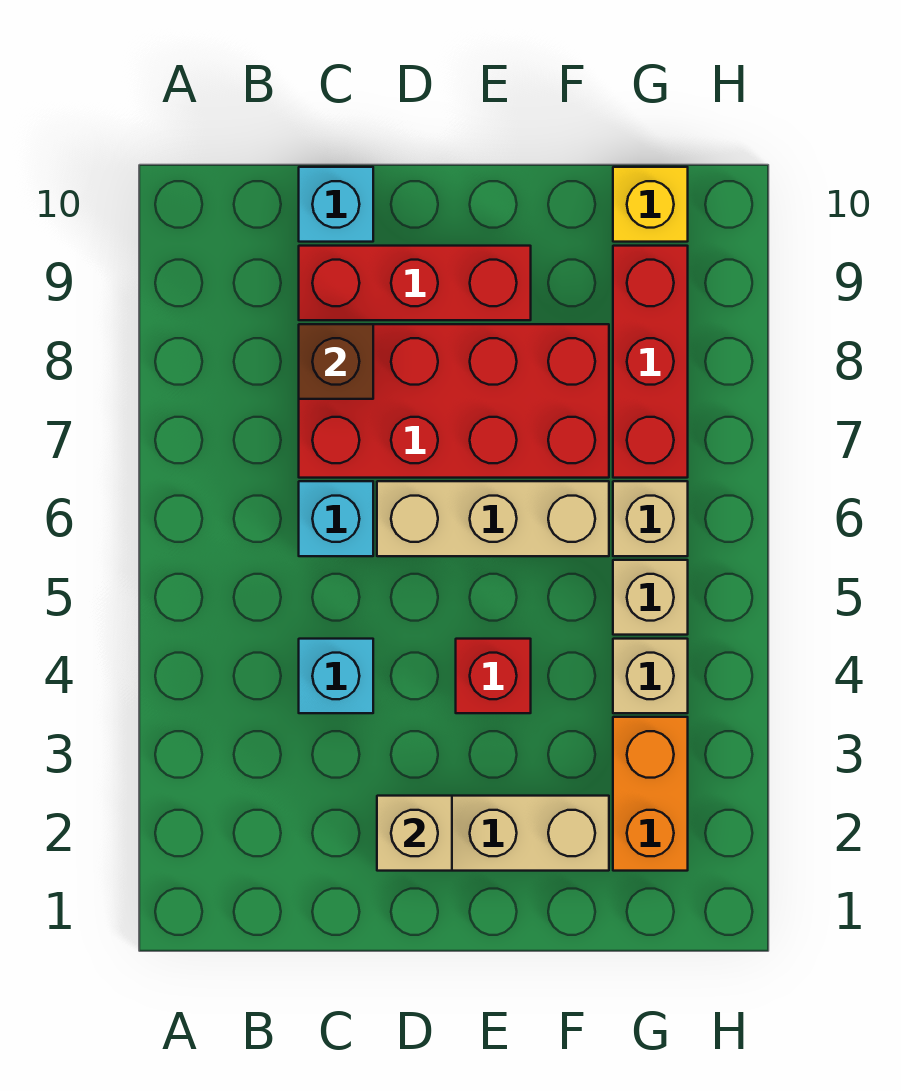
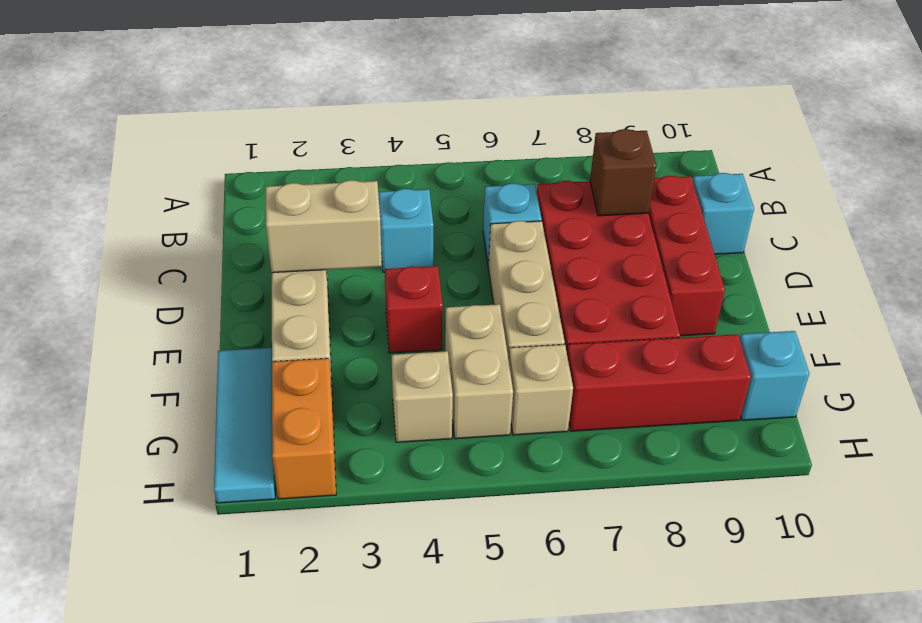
tan 1x1 brick [377,796,452,871] -> tan 1x2 brick [266,180,382,273]
none -> cyan 1x3 tile [214,348,275,503]
orange 1x2 brick [613,717,688,871] -> orange 1x2 brick turned to [272,358,336,499]
tan 1x1 brick [613,560,688,635] -> tan 1x2 brick [445,304,513,439]
yellow 1x1 brick [613,167,688,242] -> cyan 1x1 brick [740,331,809,420]

